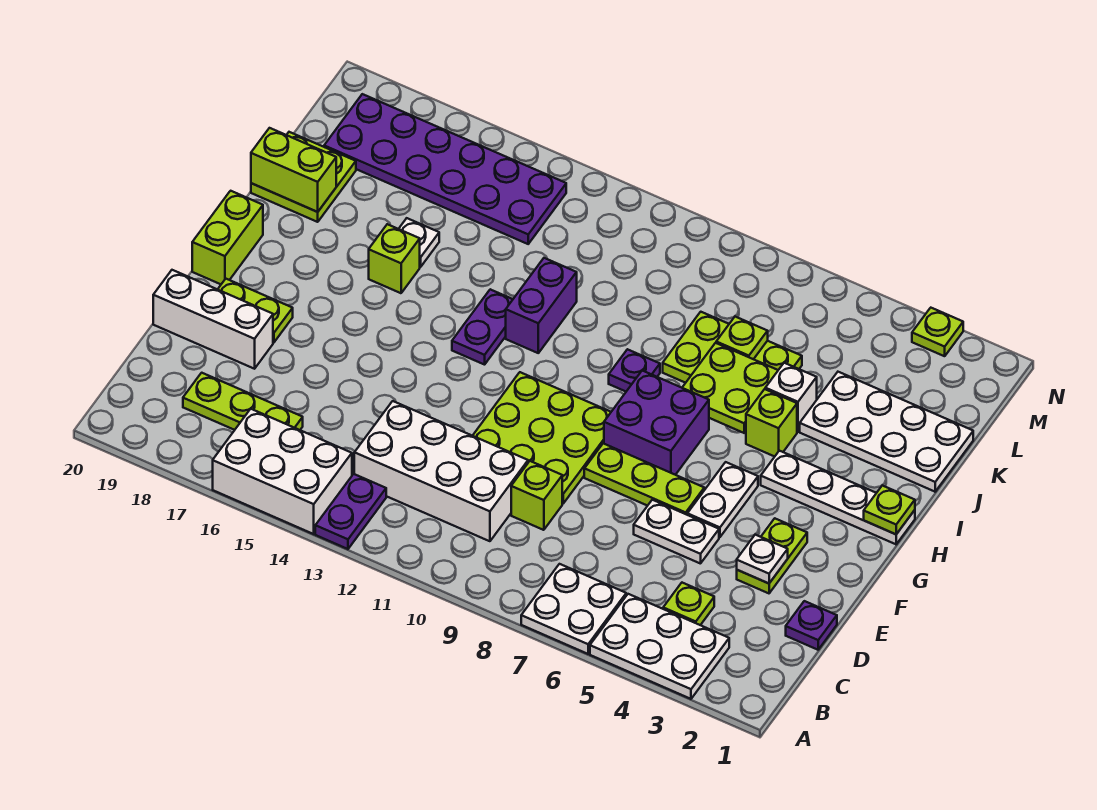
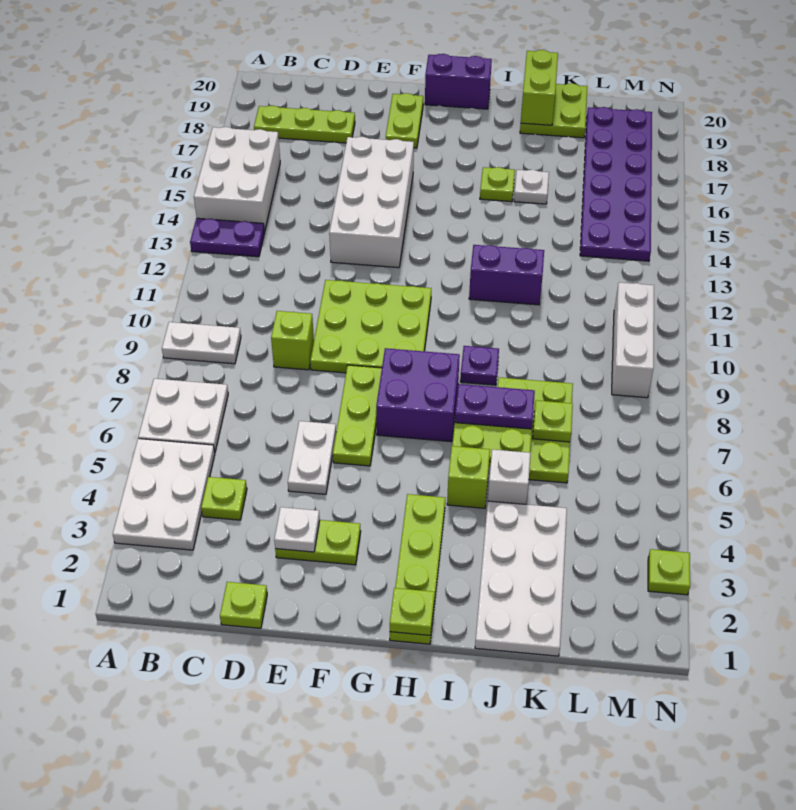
white 2x4 brick [354,401,528,541] -> white 2x4 brick moved to [329,137,414,268]
lime 1x3 plate [183,373,303,430] -> lime 1x3 plate turned to [254,106,355,143]
purple 1x1 plate [786,601,837,650] -> lime 1x1 plate [220,582,267,628]
white 1x3 brick [153,270,273,369] -> white 1x3 brick moved to [612,282,654,398]
white 1x2 plate [687,462,758,537] -> white 1x2 plate moved to [162,322,241,364]
lime 1x2 brick [192,191,263,284] -> purple 1x2 brick [425,54,492,109]
white 1x4 plate [761,451,915,544] -> lime 1x4 plate [390,494,445,644]
purple 1x2 plate [452,289,513,365] -> purple 1x2 plate moved to [455,384,535,429]
lime 1x1 brick [369,224,420,293] -> lime 1x1 plate [480,167,515,202]

